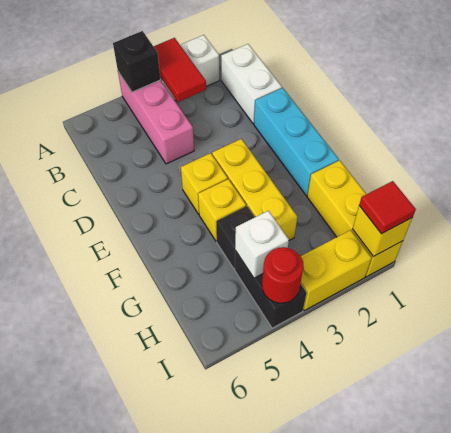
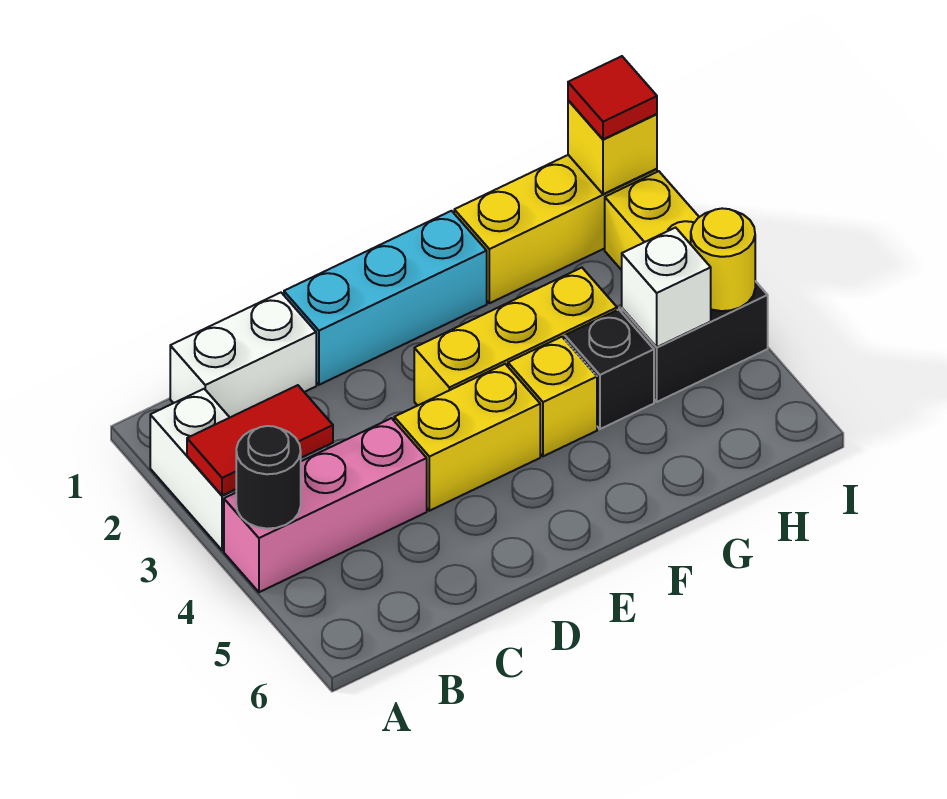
black 1x1 brick [113,31,161,92] -> black 1x1 round brick [236,426,301,529]
yellow 1x1 brick [181,153,228,214] -> yellow 1x2 brick [394,364,540,511]
red 1x1 round brick [262,247,304,303] -> yellow 1x1 round brick [691,208,755,311]

